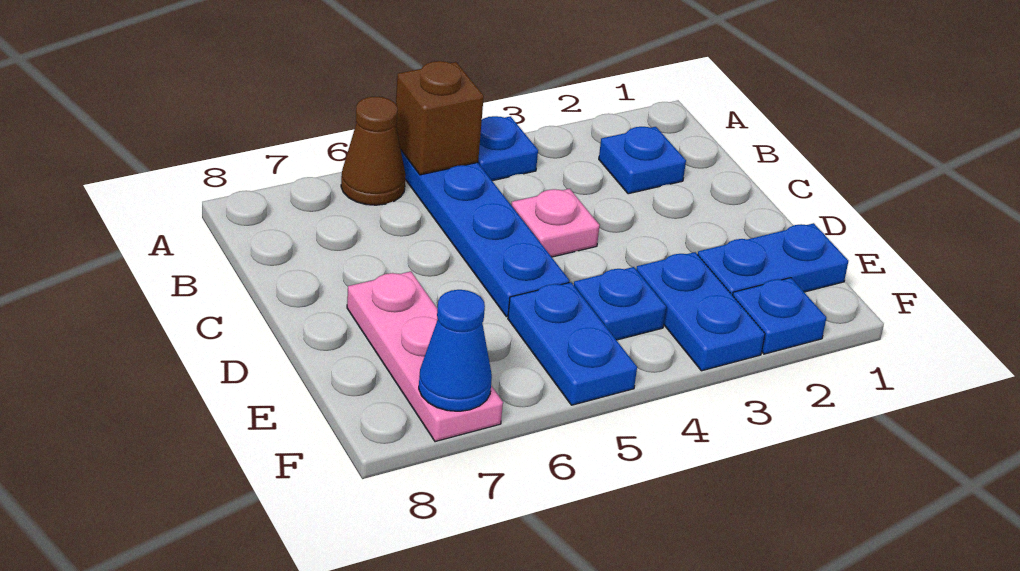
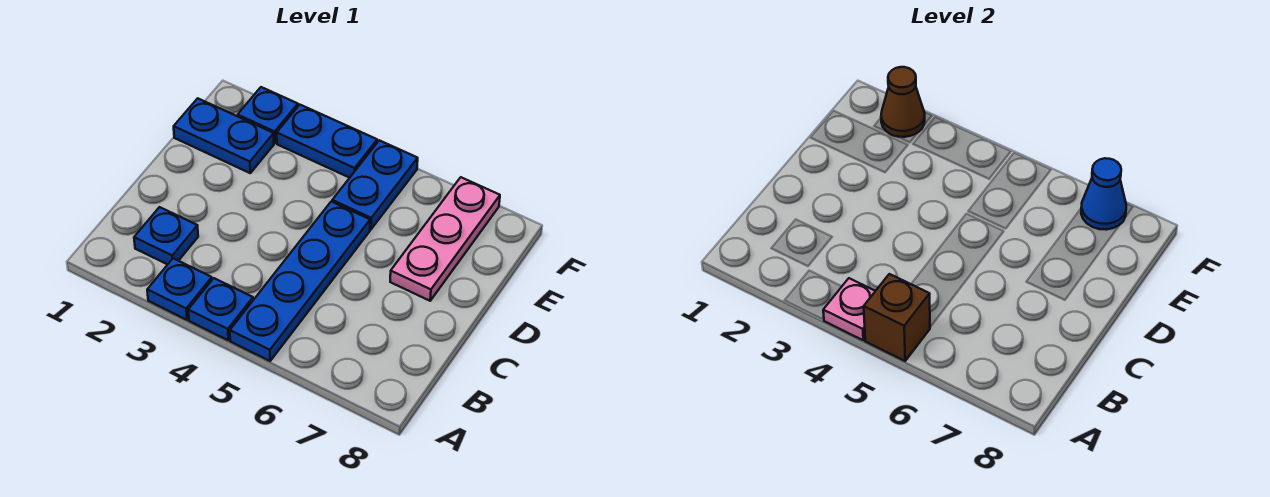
brown 1x1 cone [341,96,406,205] -> brown 1x1 cone moved to [881,67,925,137]
pink 1x1 plate [511,189,600,257] -> pink 1x1 plate moved to [823,278,875,340]
blue 1x2 plate [636,252,765,371] -> blue 1x2 plate turned to [277,105,377,178]
blue 1x1 plate [574,267,666,340] -> blue 1x1 plate moved to [147,258,212,320]

